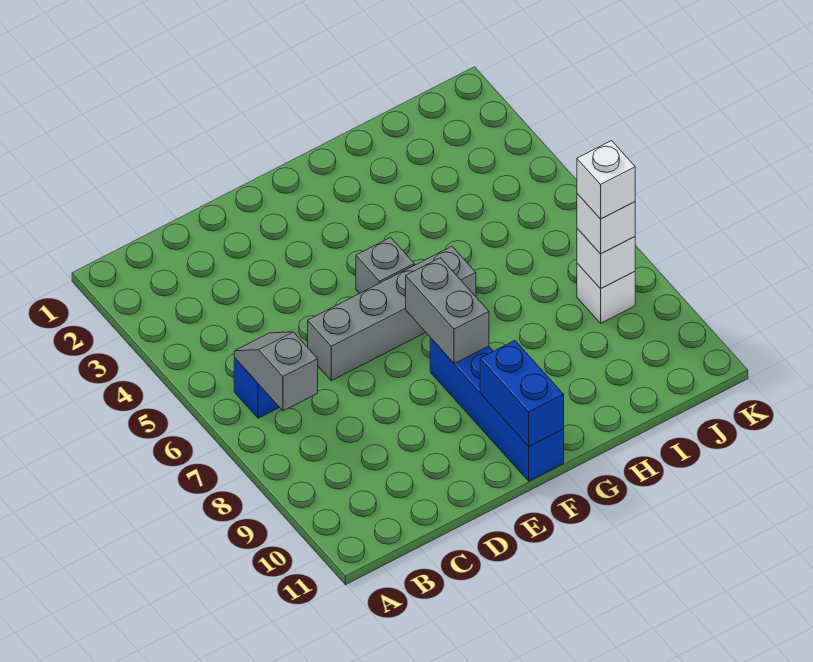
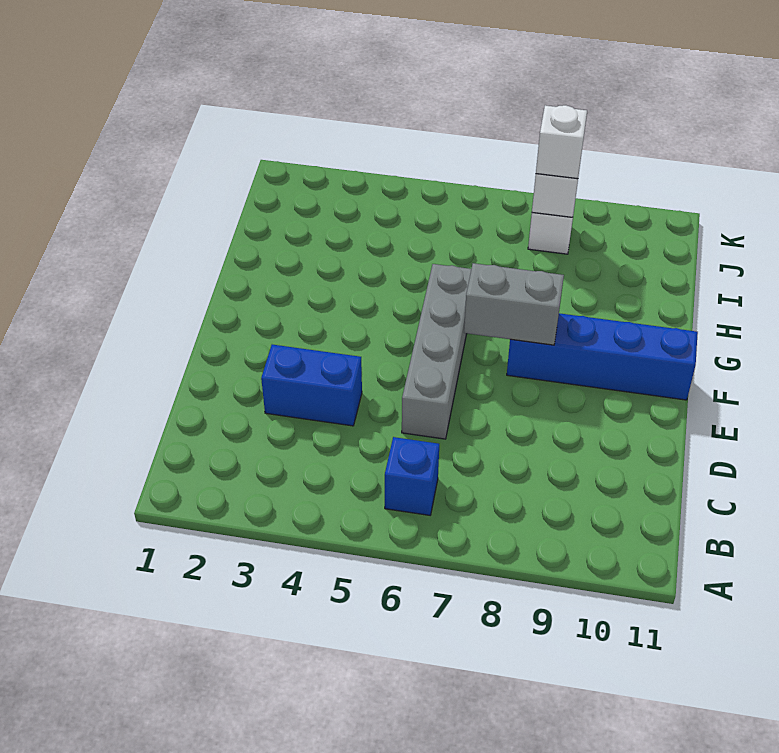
grey 1x2 slope [234,332,318,411] -> none
grey 1x1 brick [356,237,414,294] -> none
blue 1x2 brick [480,341,564,446] -> blue 1x2 brick moved to [261,345,362,426]
white 1x1 brick [577,141,635,219] -> none

